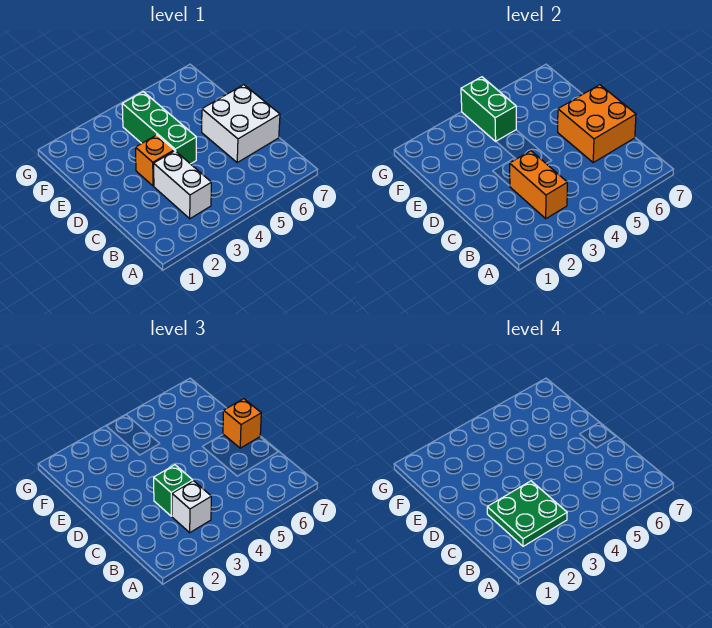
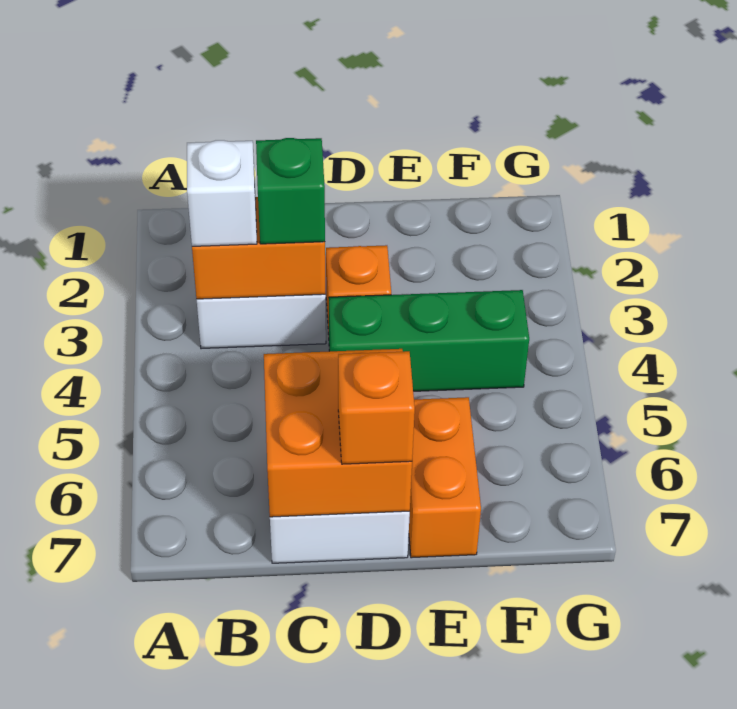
green 2x2 plate [487,481,567,546] -> none
none -> orange 1x2 brick [409,397,481,558]
green 1x2 brick [461,77,516,141] -> none

